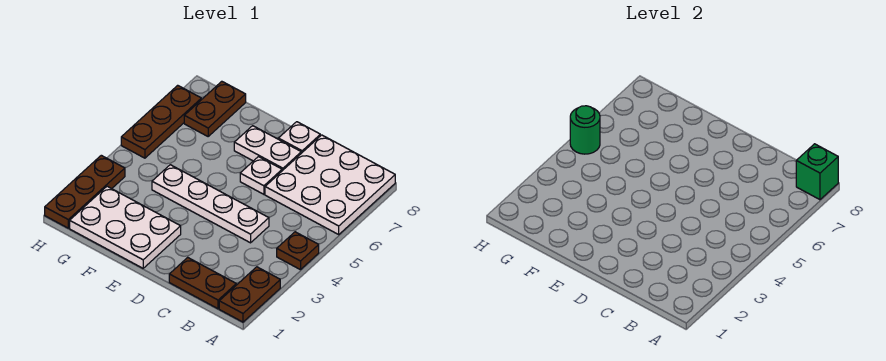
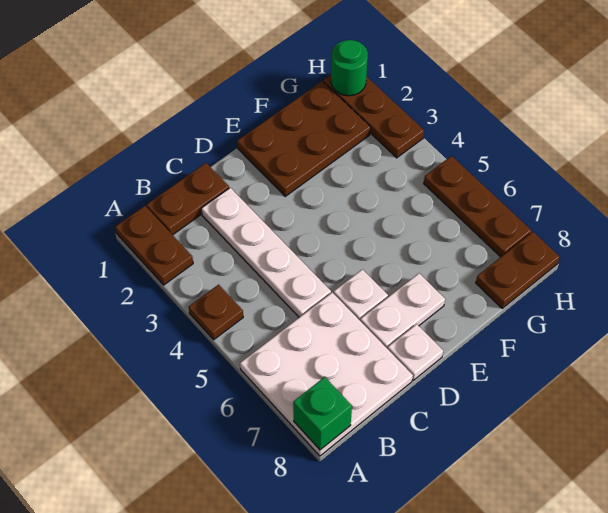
white 1x4 plate [152,165,269,243] -> white 1x4 plate turned to [201,188,331,317]
white 2x3 plate [70,186,181,268] -> brown 2x3 plate [237,81,371,196]
brown 1x2 plate [184,81,246,136] -> brown 1x2 plate turned to [476,232,560,308]
green 1x1 round brick [570,106,600,154] -> green 1x1 round brick moved to [331,40,368,96]

